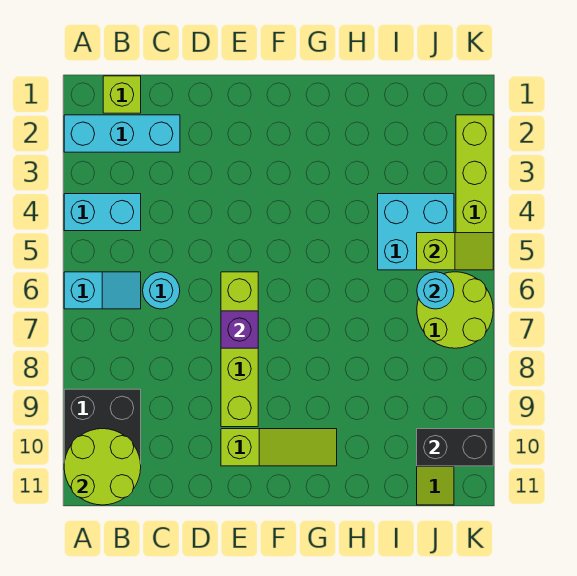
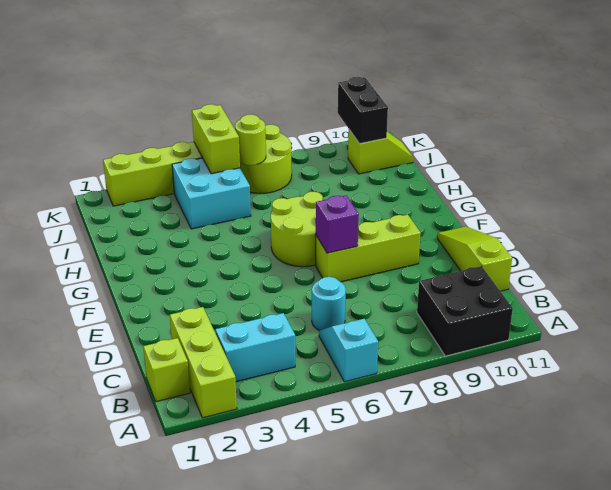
cyan 1x3 brick [64,115,180,152] -> lime 1x3 brick [170,307,237,418]
cyan 1x2 brick [64,194,141,231] -> cyan 1x2 brick turned to [215,313,295,382]
lime 2x2 round brick [64,429,141,505] -> lime 2x2 round brick moved to [271,192,323,267]
lime 1x4 brick [221,272,258,427] -> lime 1x3 brick [316,214,421,282]
lime 1x3 slope [221,429,337,466] -> lime 1x3 slope moved to [437,226,512,291]
lime 1x2 slope [417,233,493,270] -> lime 1x2 brick [192,104,240,174]
cyan 1x1 round brick [417,272,454,309] -> lime 1x1 round brick [235,115,266,165]

